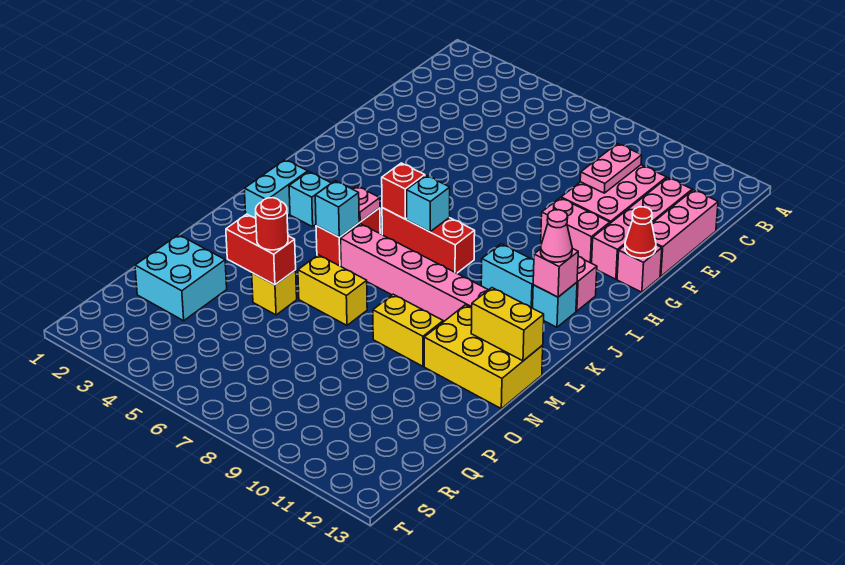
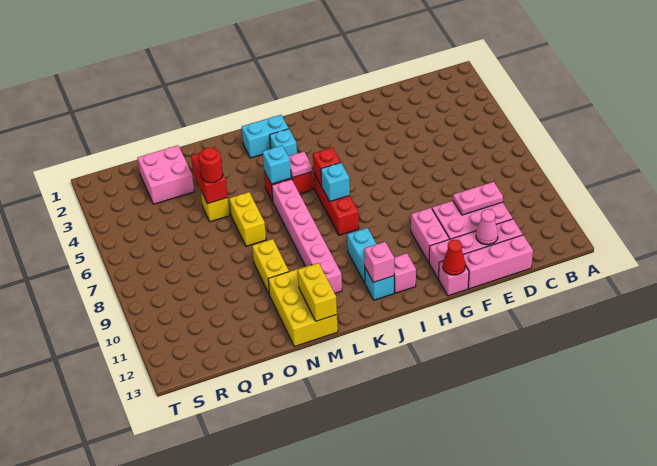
pink 1x1 cone [541,210,572,262] -> pink 1x1 cone moved to [476,209,498,245]
cyan 2x2 brick [135,235,227,321] -> pink 2x2 brick [138,145,194,204]

